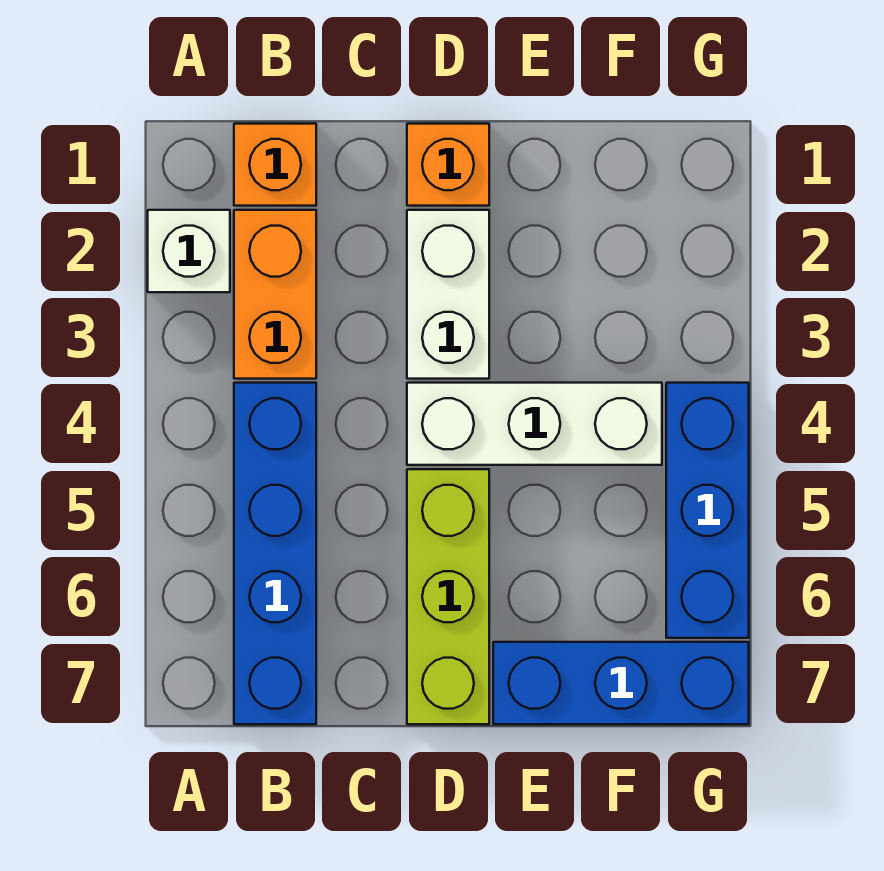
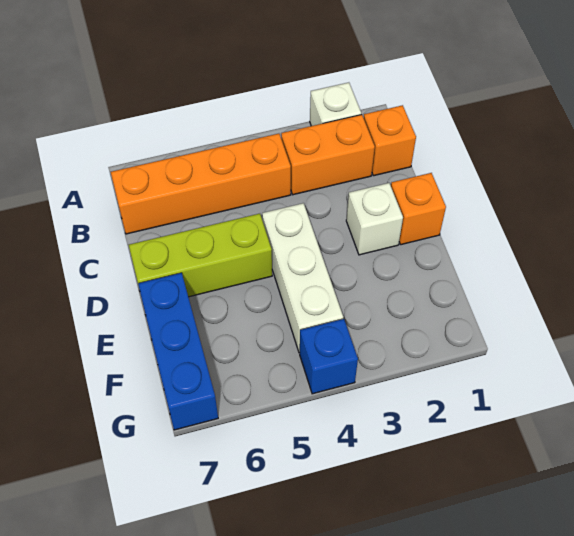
blue 1x4 brick [234,383,316,724] -> orange 1x4 brick [111,134,291,234]
white 1x2 brick [407,210,489,379] -> white 1x1 brick [346,183,403,255]
blue 1x3 brick [666,383,749,638] -> blue 1x1 brick [300,319,358,394]

